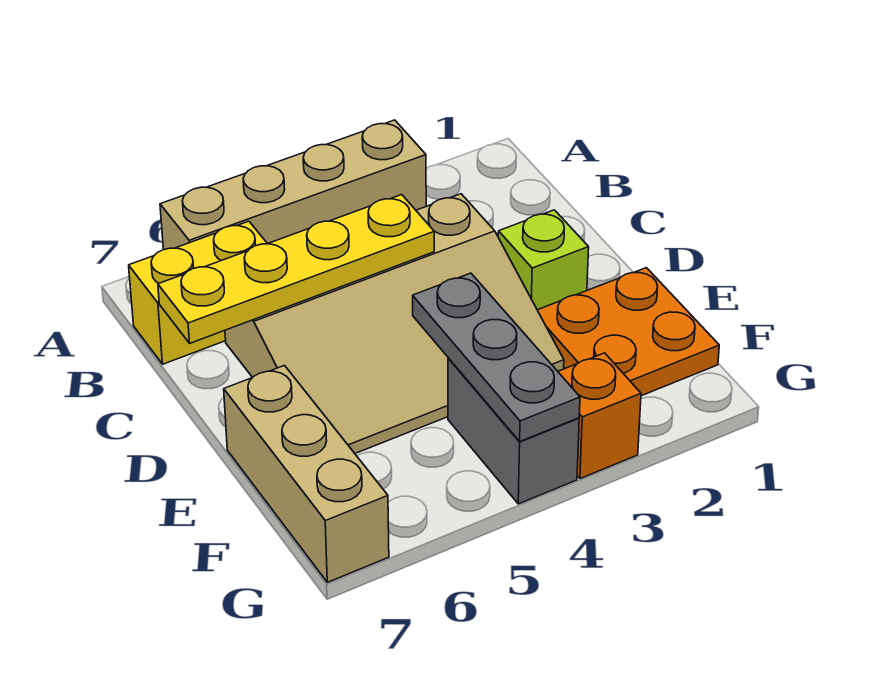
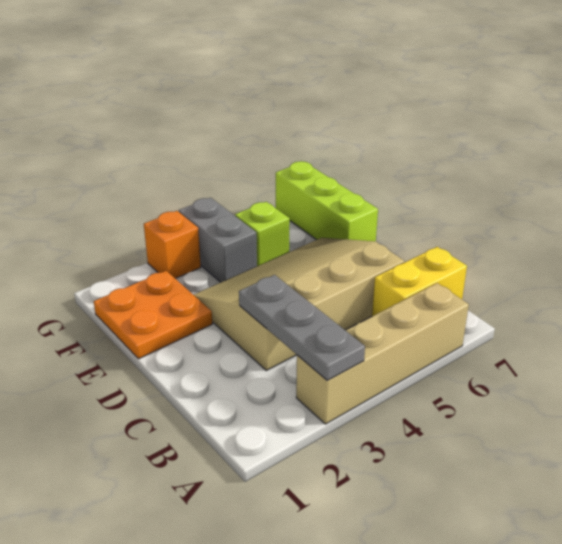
yellow 1x4 plate [158,195,434,343] -> none
lime 1x1 brick [498,210,589,310] -> lime 1x1 brick moved to [235,202,290,266]
grey 1x3 plate [413,273,580,442] -> grey 1x3 plate moved to [239,275,365,381]
tan 1x3 brick [224,366,389,582] -> lime 1x3 brick [276,161,378,241]

